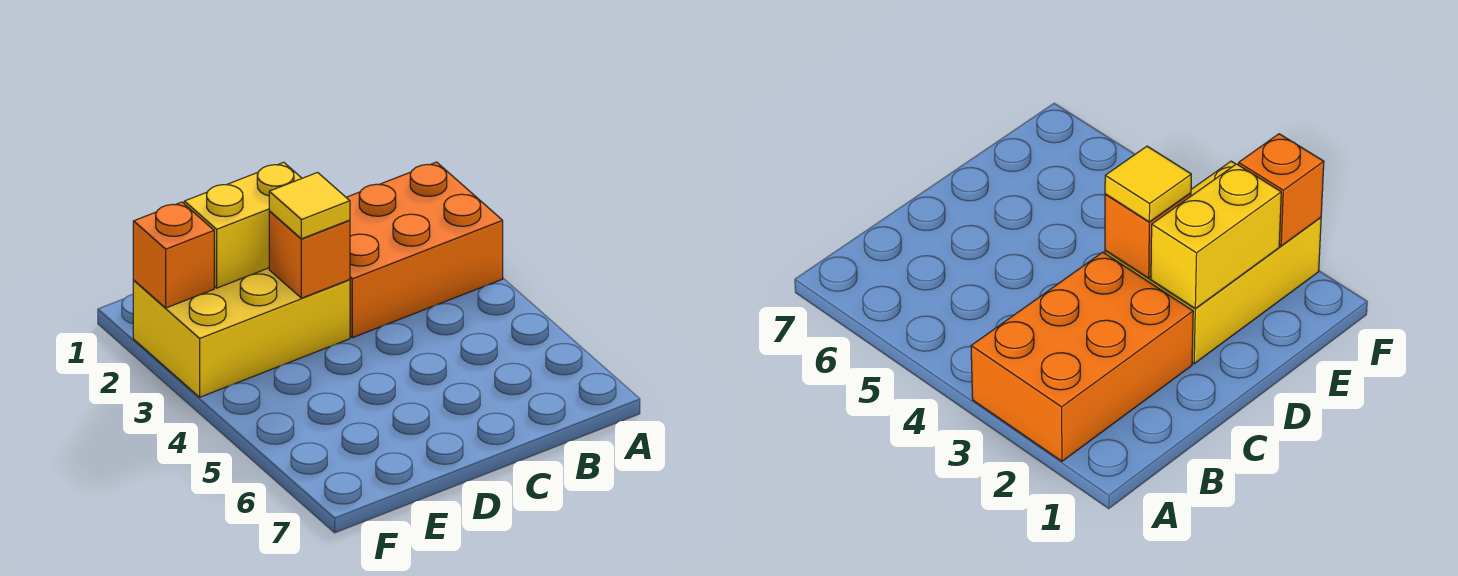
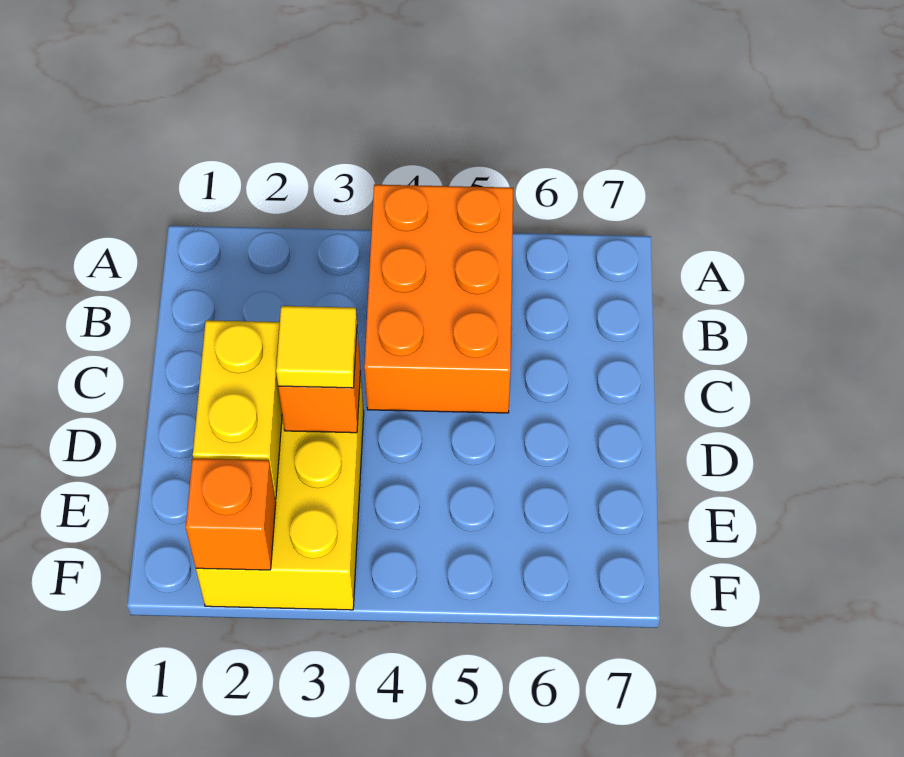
orange 2x3 brick [346,162,503,338] -> orange 2x3 brick moved to [364,185,513,413]

